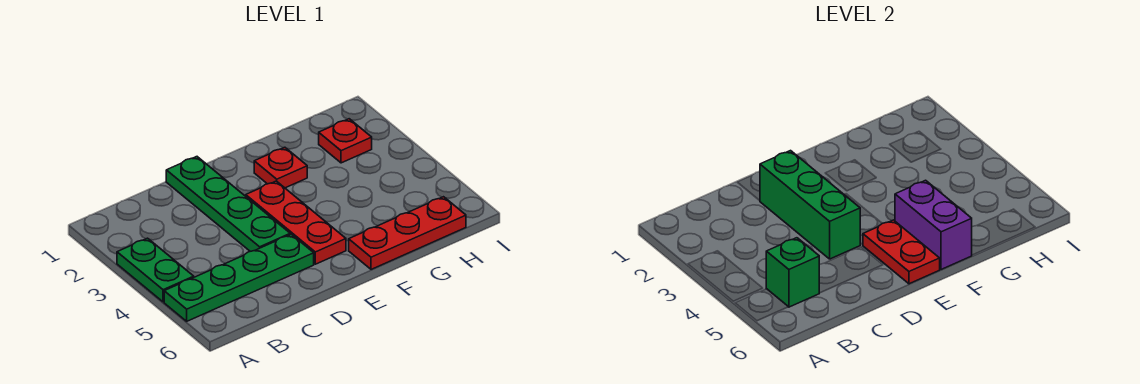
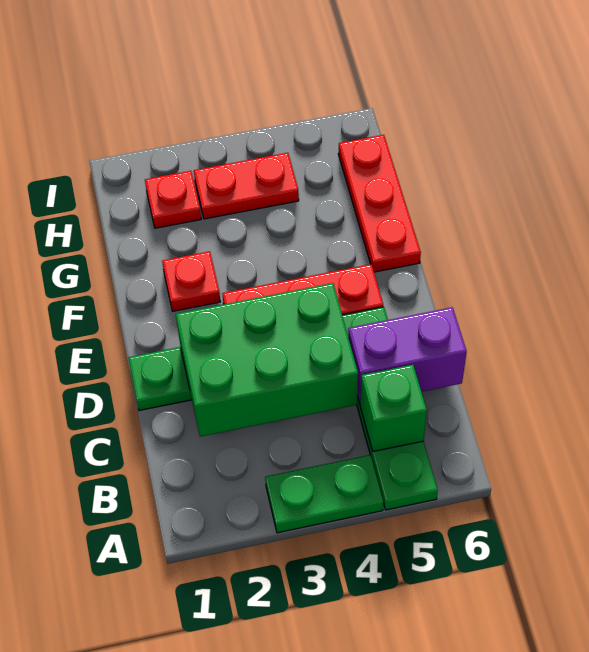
green 1x3 brick [760,151,860,259] -> green 2x3 brick [176,283,358,437]
red 1x2 plate [863,220,940,284] -> red 1x2 plate moved to [194,153,299,219]
purple 1x2 brick [895,180,972,269] -> purple 1x2 brick moved to [348,307,467,404]

